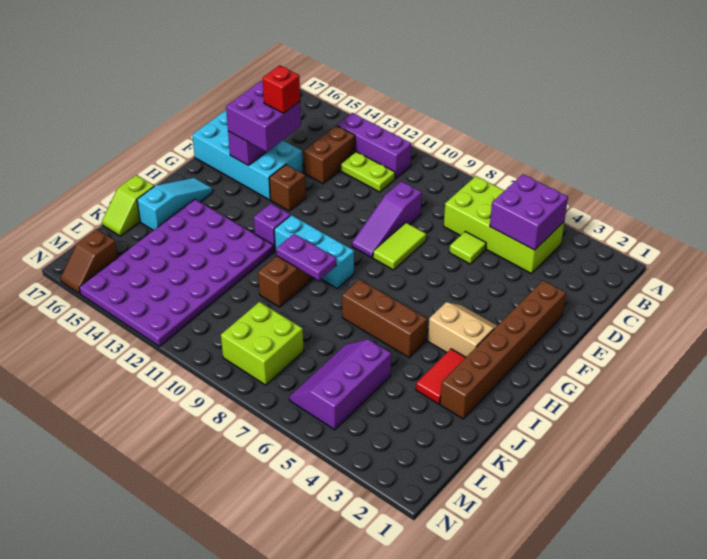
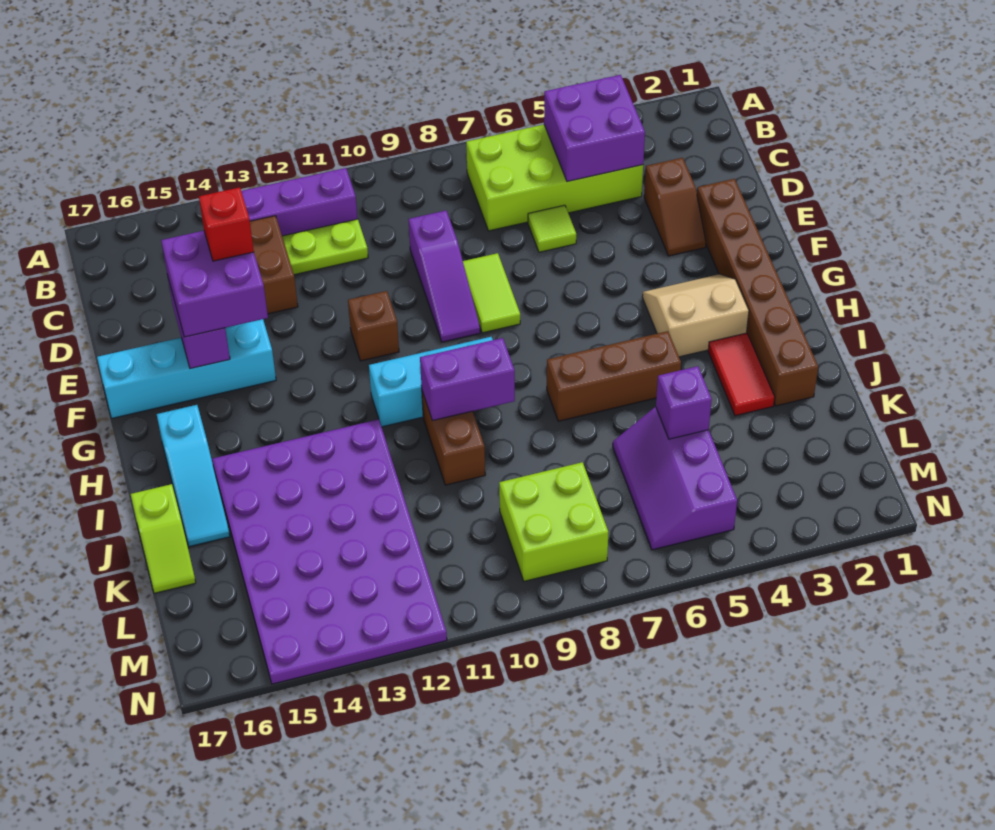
cyan 2x4 brick [192,110,303,200] -> cyan 1x4 brick [97,319,276,418]
brown 1x1 brick [269,165,306,211] -> brown 1x1 brick moved to [348,291,399,361]
purple 1x1 brick [254,204,290,251] -> purple 1x1 brick moved to [656,366,712,439]
cyan 1x3 slope [137,178,213,230] -> cyan 1x3 slope turned to [157,405,230,547]
purple 1x2 plate [276,234,336,280] -> purple 1x2 brick [420,338,515,421]
brown 1x2 slope [61,229,118,294] -> brown 1x2 slope moved to [644,158,706,256]

